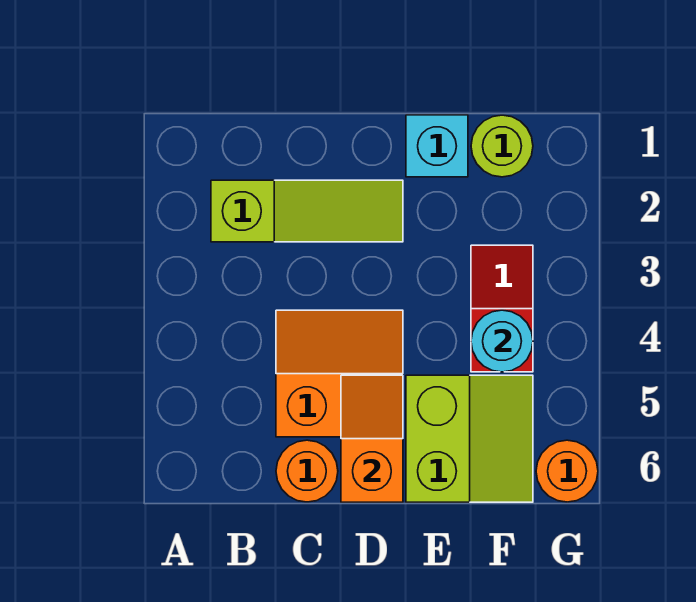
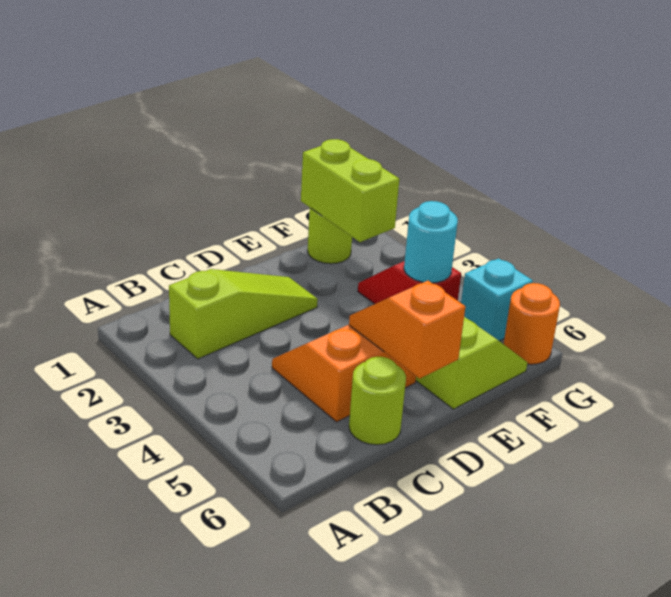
orange 1x1 round brick [276,440,338,502] -> lime 1x1 round brick [349,357,406,445]
cyan 1x1 brick [406,115,468,177] -> cyan 1x1 brick moved to [461,258,533,341]
none -> lime 1x2 brick [301,139,399,242]

